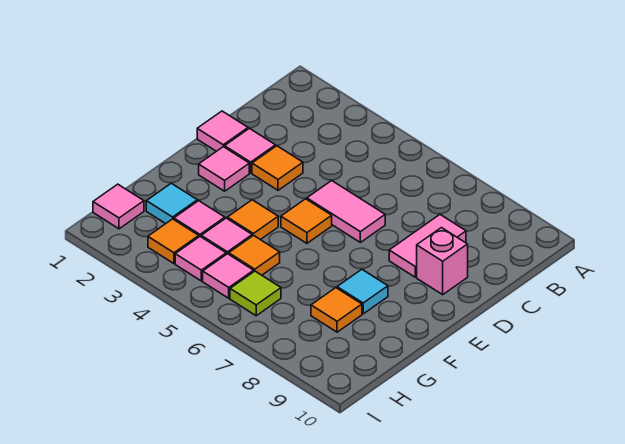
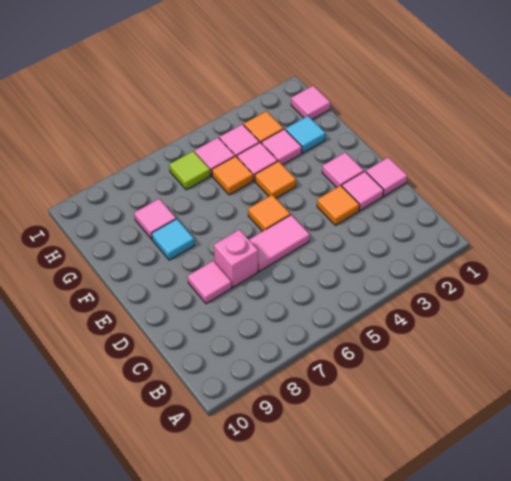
pink 1x2 tile [389,215,466,277] -> pink 1x1 tile [188,261,232,304]
pink 1x1 brick [417,228,468,295] -> pink 1x1 brick moved to [214,230,258,287]
orange 1x1 tile [311,288,362,332] -> pink 1x1 tile [134,199,176,239]

